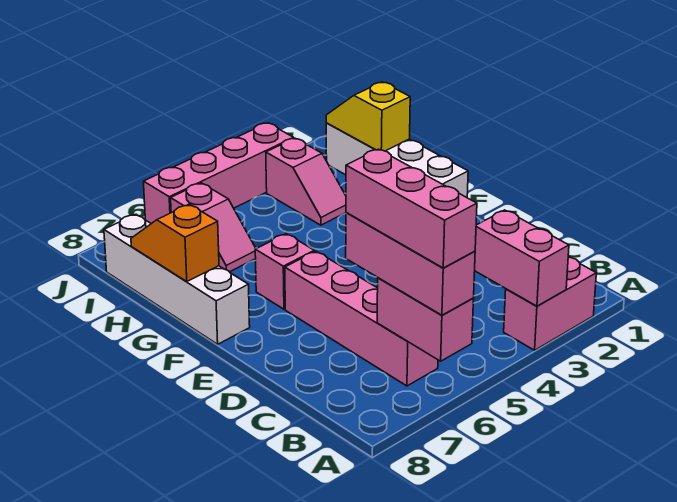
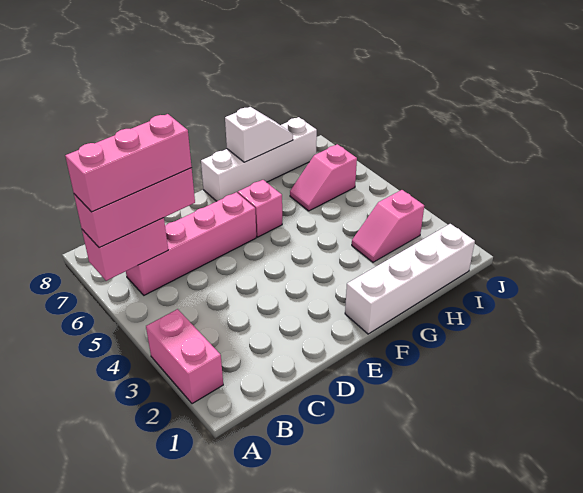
pink 1x2 brick [475,210,569,306] -> none
orange 1x2 slope [131,204,219,282] -> white 1x2 slope [225,107,293,162]
yellow 1x2 slope [326,82,410,151] -> none
pink 1x4 brick [143,123,294,224] -> none

